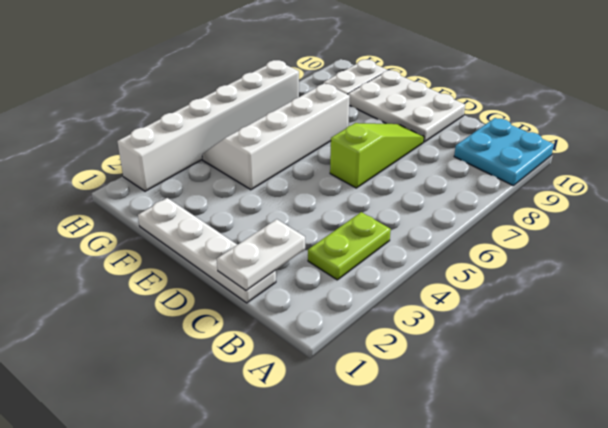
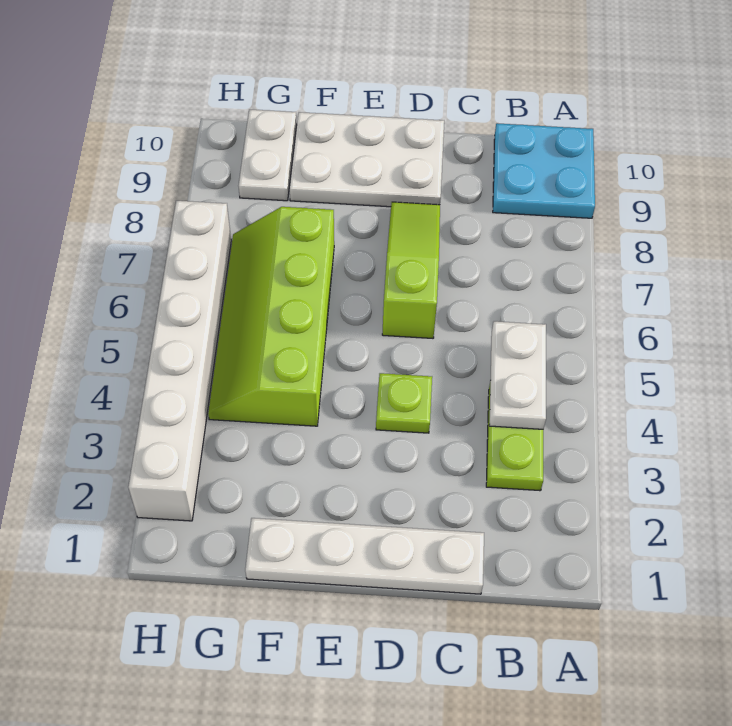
white 1x2 plate [217,219,305,290] -> white 1x2 plate moved to [489,321,546,429]
none -> lime 1x1 plate [376,373,432,433]
white 2x4 slope [202,83,350,190] -> lime 2x4 slope [208,207,334,426]

